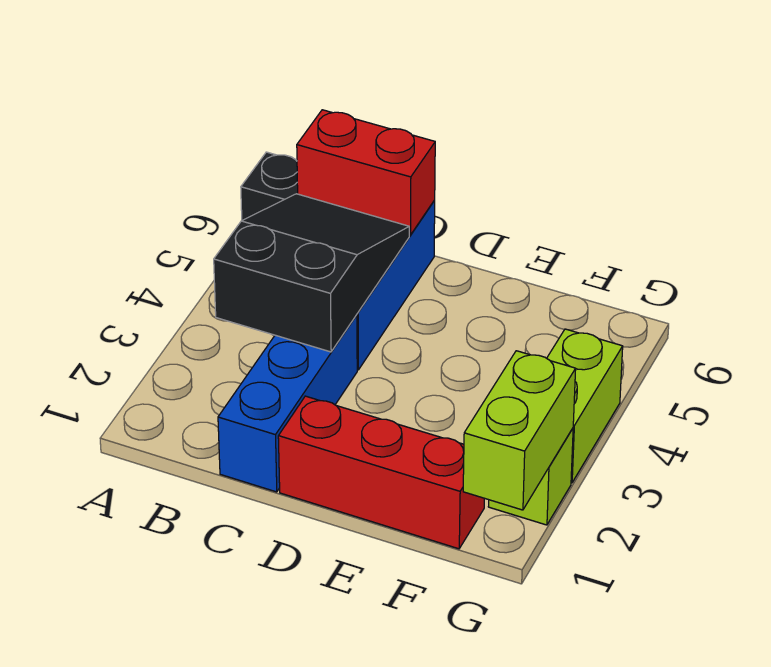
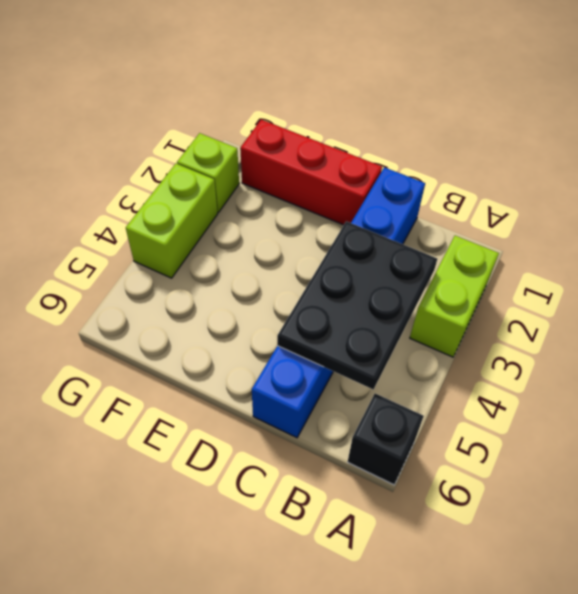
black 2x3 slope [214,194,409,352] -> black 2x3 plate [277,221,437,389]
red 1x2 brick [297,110,435,235] -> none
lime 1x2 brick [463,351,576,510] -> lime 1x2 brick moved to [410,236,499,357]

